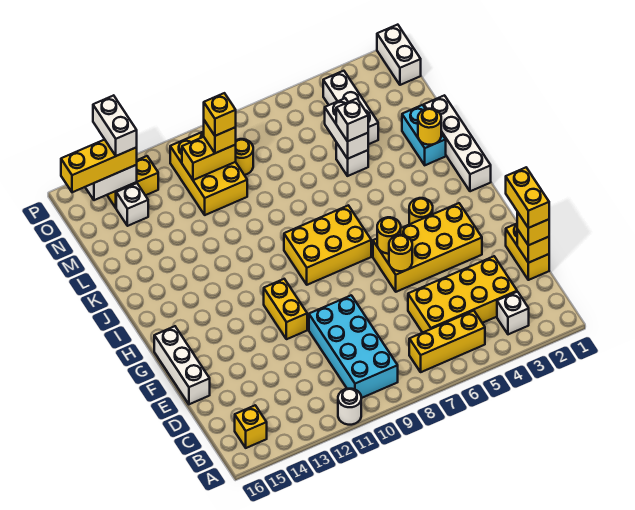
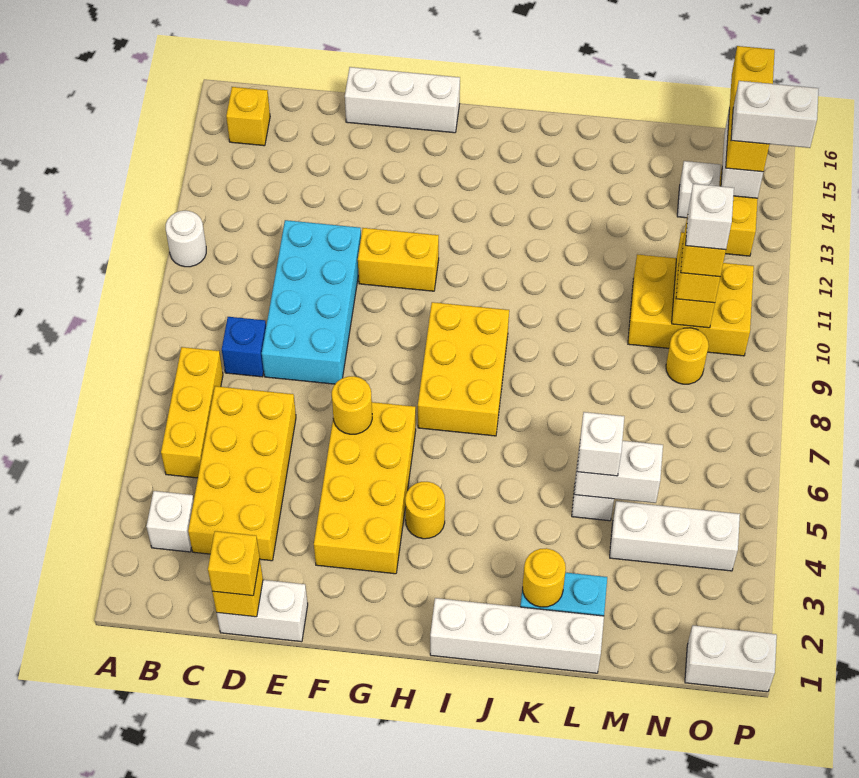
cyan 2x4 brick [309,295,398,398] -> cyan 2x4 brick turned to [262,220,361,384]
none -> blue 1x1 brick [222,317,266,377]
yellow 1x2 brick [506,224,549,280] -> white 1x2 brick [217,580,308,642]
yellow 1x2 brick [506,168,549,228] -> none
yellow 1x1 round brick [377,217,401,254] -> none
none -> white 1x1 brick [686,184,734,250]

